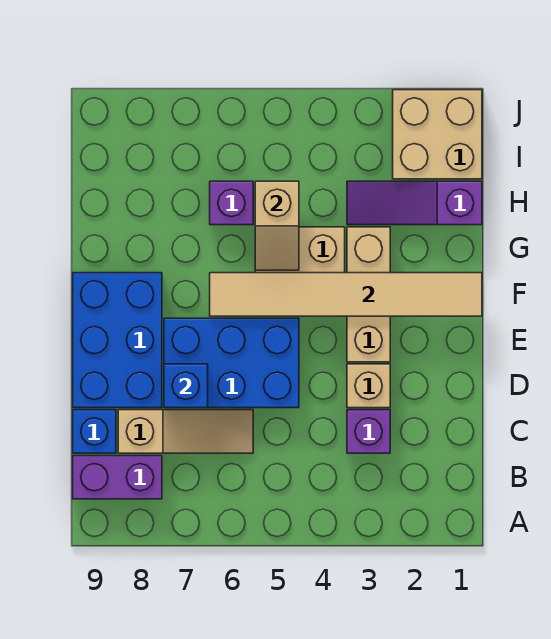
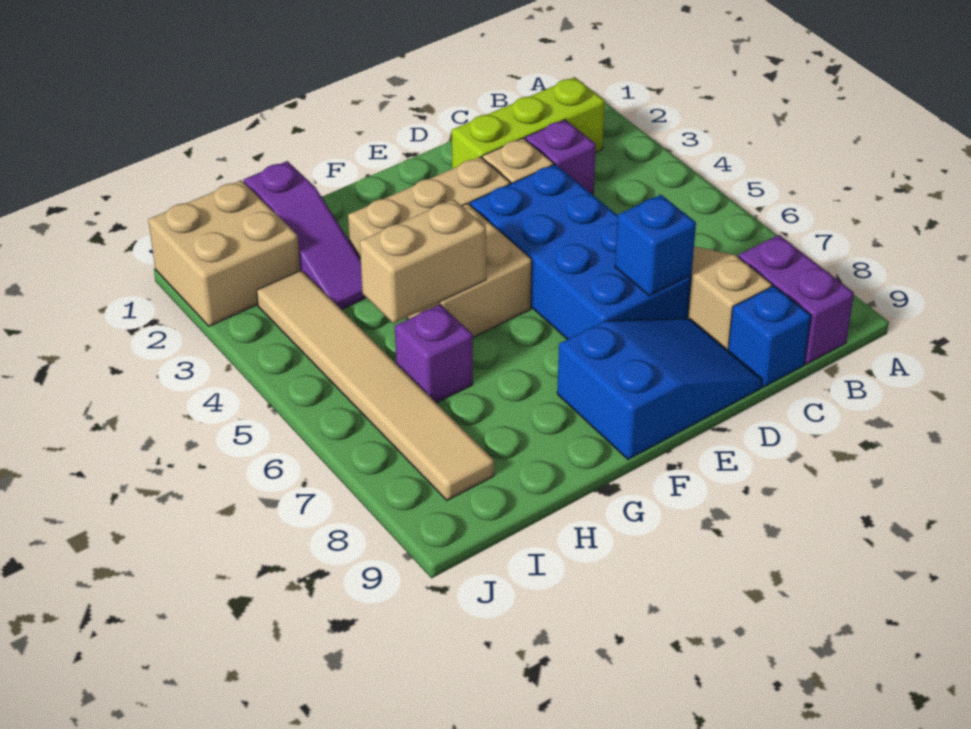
none -> lime 1x3 brick [452,77,605,169]
blue 2x3 brick [164,318,299,408] -> blue 2x4 brick [470,164,691,339]
blue 2x3 brick [73,273,162,408] -> blue 2x3 slope [557,319,762,459]
tan 1x6 tile [210,273,482,316] -> tan 1x6 tile moved to [257,270,494,500]
tan 1x2 slope [255,181,299,270] -> tan 1x2 brick [360,199,486,323]

